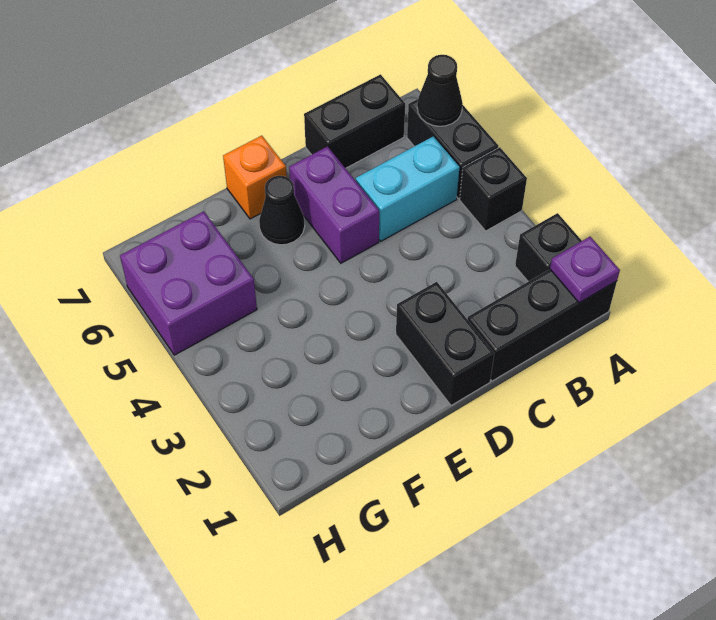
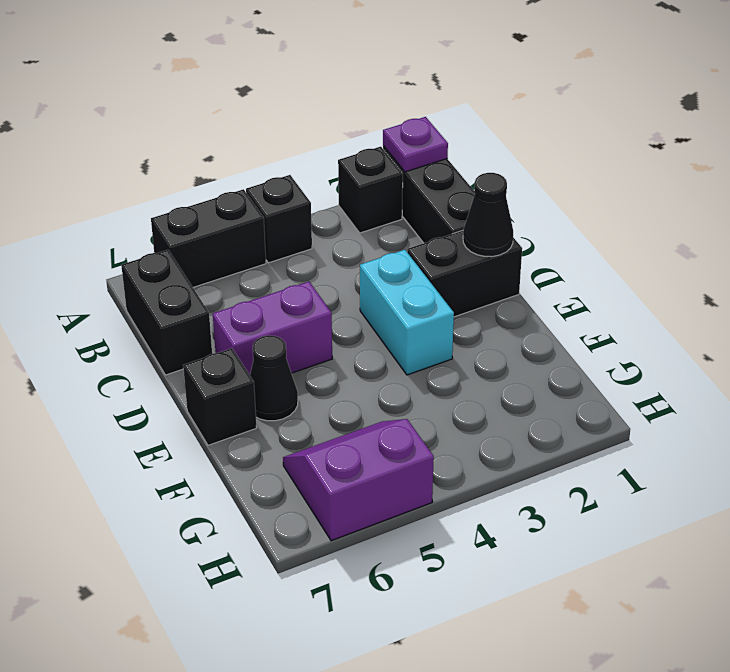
black 1x1 cone [417,55,463,126] -> black 1x1 cone moved to [463,173,513,257]
cyan 1x2 brick [356,136,460,241] -> cyan 1x2 brick moved to [360,250,454,375]
orange 1x1 brick [223,136,287,219] -> black 1x1 brick [183,348,257,445]
purple 2x2 brick [120,211,257,355] -> purple 2x2 slope [283,419,434,541]

